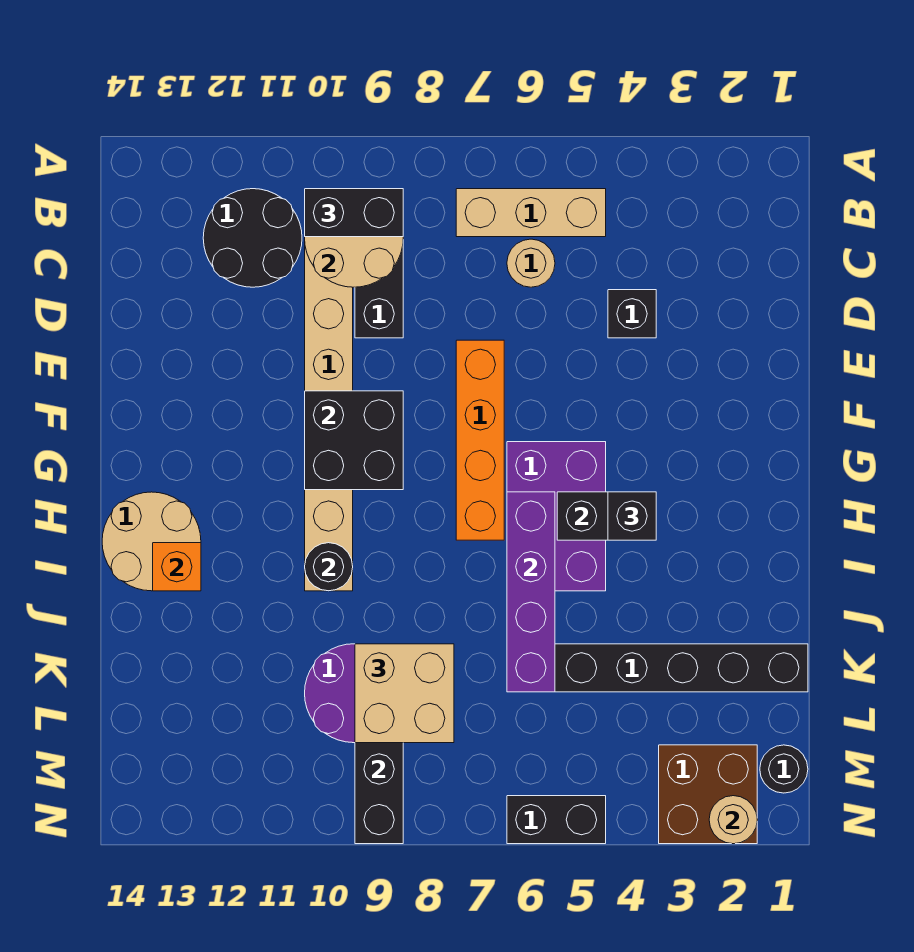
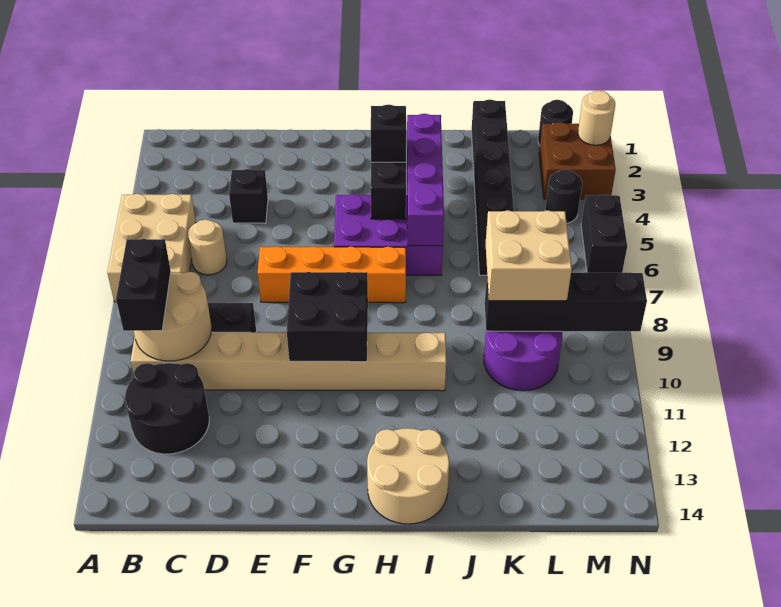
tan 1x3 brick [456,189,606,237] -> tan 2x3 brick [107,194,196,302]
purple 1x4 brick [507,492,555,692] -> purple 1x4 brick turned to [407,114,444,246]
black 1x1 round brick [305,543,353,591] -> black 1x1 round brick moved to [545,170,582,223]
orange 1x1 brick [153,543,201,591] -> none

